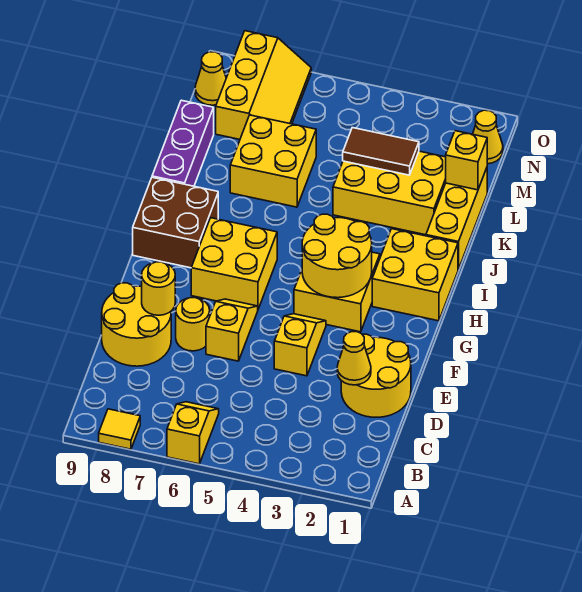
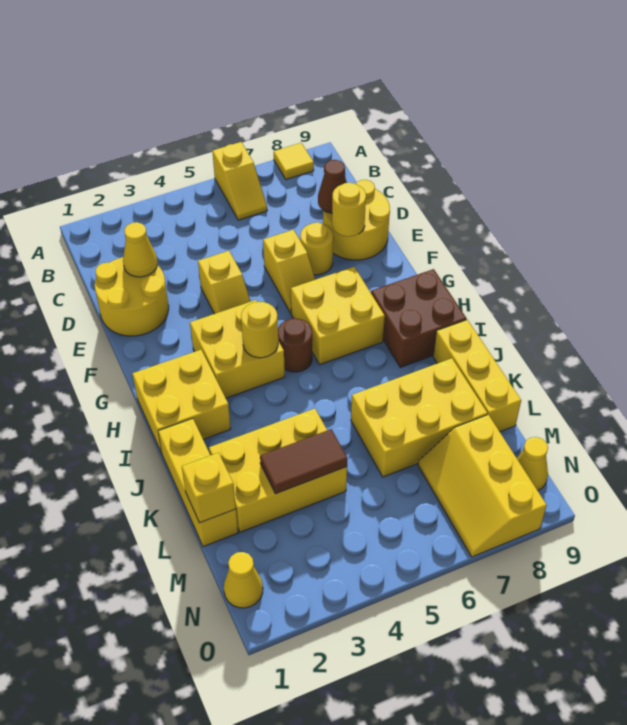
none -> brown 1x1 cone [318,160,347,213]
yellow 2x2 round brick [302,214,372,298] -> yellow 1x1 round brick [241,302,278,358]
none -> brown 1x1 round brick [278,318,312,372]
purple 1x3 brick [152,100,214,186] -> yellow 1x3 brick [433,320,521,432]
yellow 2x2 brick [230,115,316,207] -> yellow 2x3 brick [351,358,488,477]

